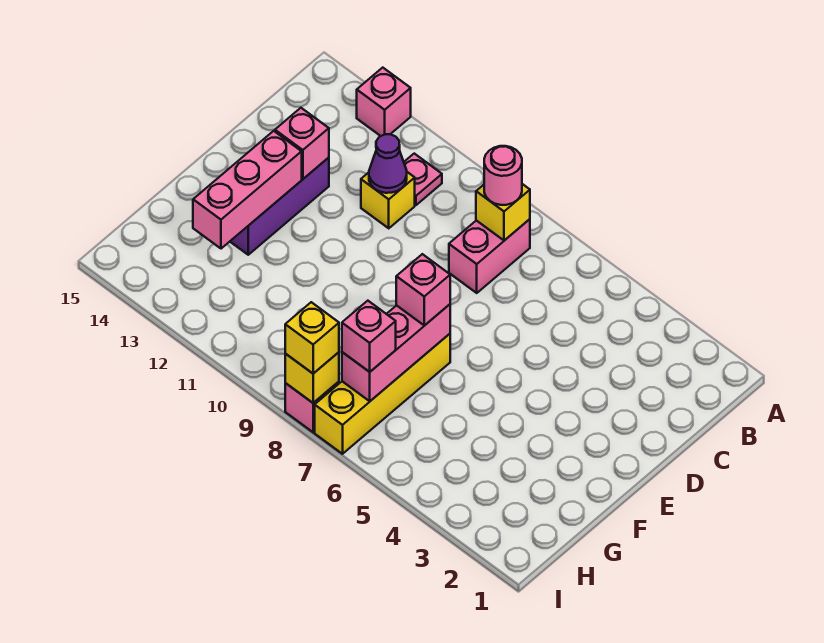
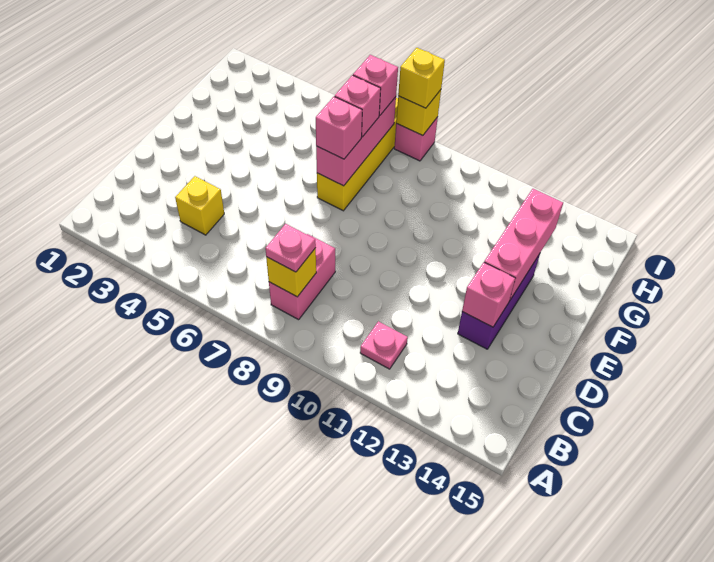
pink 1x1 brick [357,68,411,136] -> pink 1x1 brick moved to [335,75,381,137]
pink 1x1 round brick [484,146,522,205] -> pink 1x1 plate [265,224,316,272]
yellow 1x1 brick [361,172,415,228] -> yellow 1x1 brick moved to [175,176,224,235]
purple 1x1 cone [369,134,407,193] -> none

